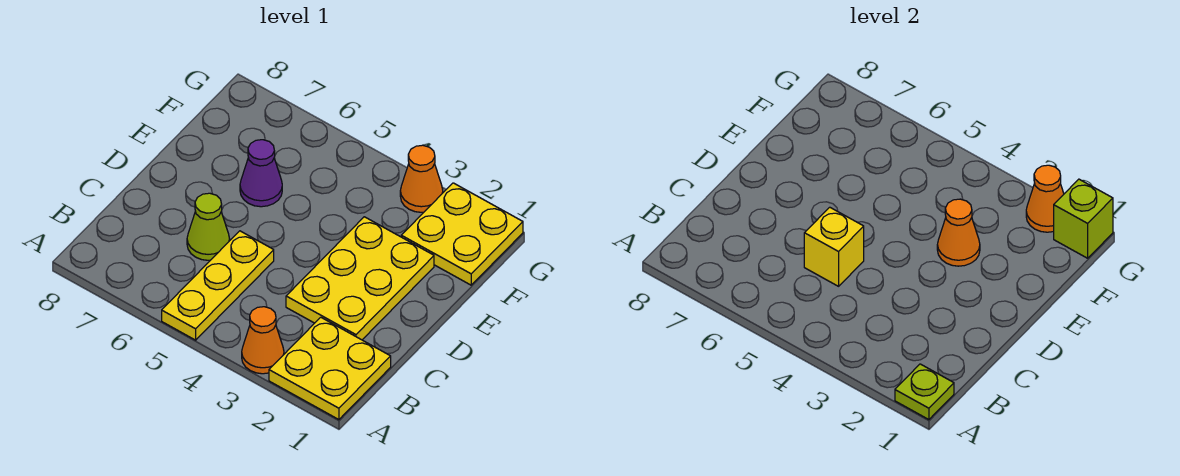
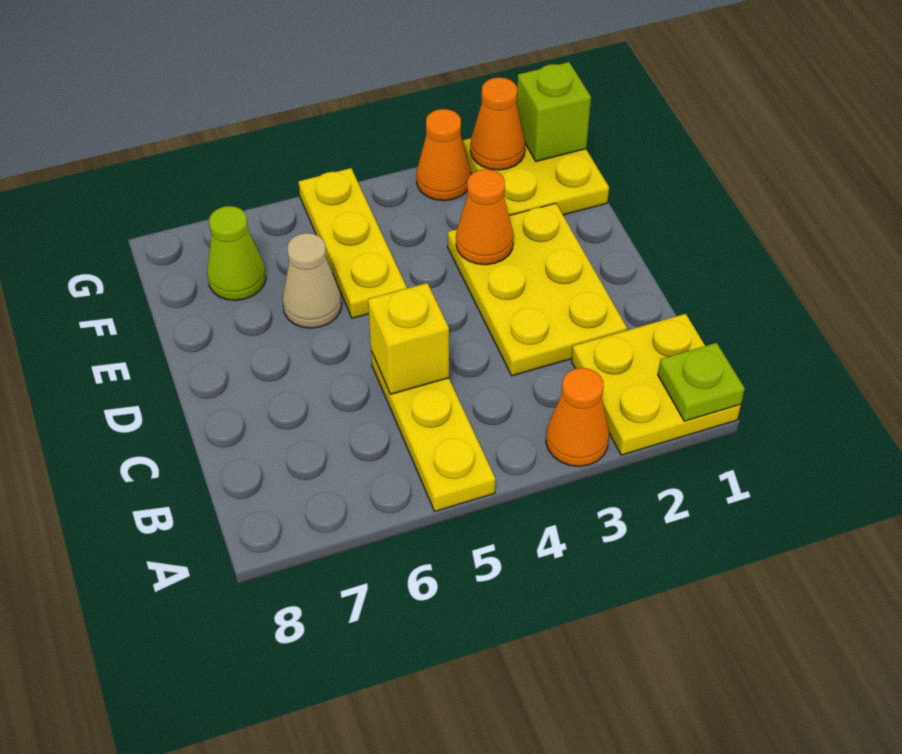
lime 1x1 cone [187,193,230,260] -> lime 1x1 cone moved to [207,206,266,300]
none -> yellow 1x3 plate [299,168,407,318]
purple 1x1 cone [240,140,282,207] -> tan 1x1 cone [282,233,342,328]

